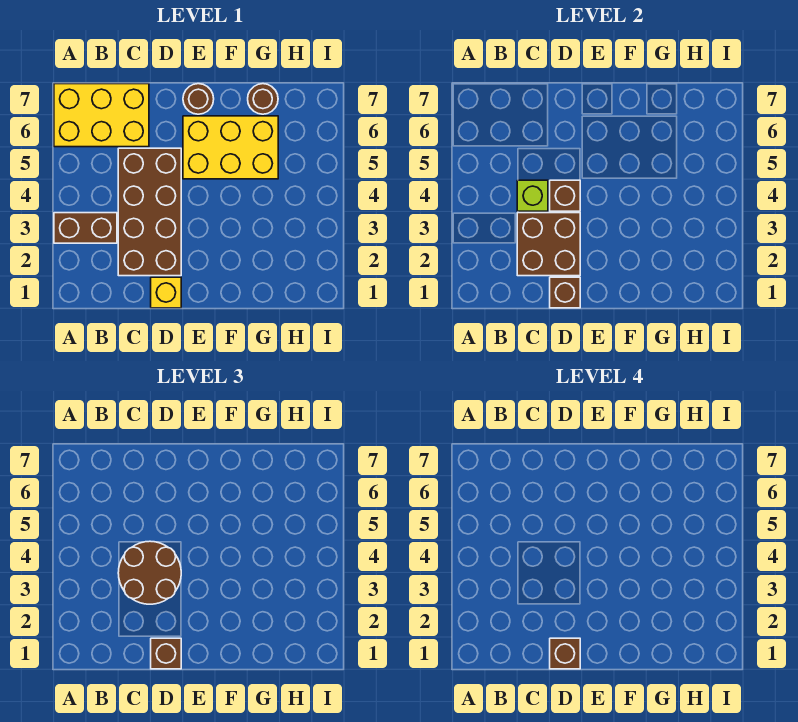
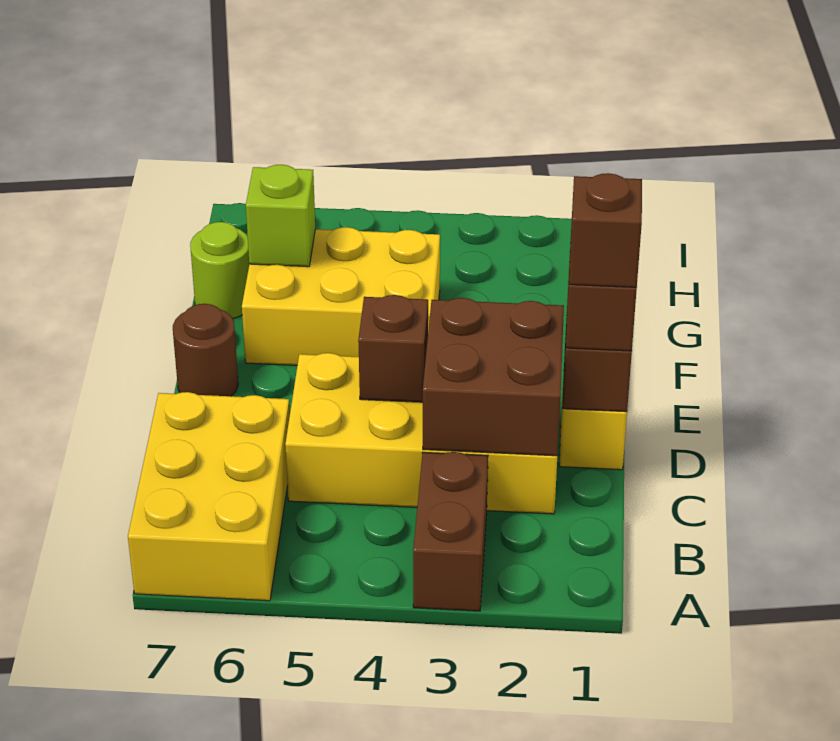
brown 2x4 brick [118,148,181,276] -> yellow 2x4 brick [285,353,557,514]
brown 2x2 round brick [118,541,181,604] -> none
lime 1x1 brick [517,180,548,211] -> lime 1x1 brick moved to [246,165,315,267]
yellow 2x3 brick [183,116,278,179] -> yellow 2x3 brick turned to [242,227,440,365]
brown 1x1 round brick [248,84,278,114] -> lime 1x1 round brick [190,222,249,319]

